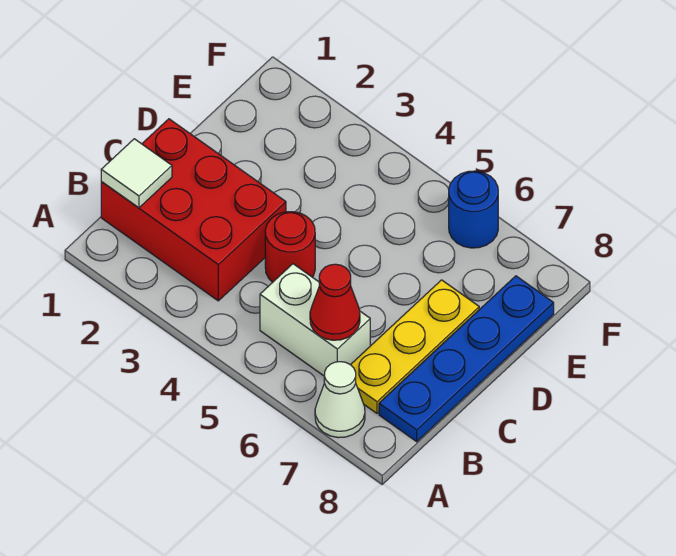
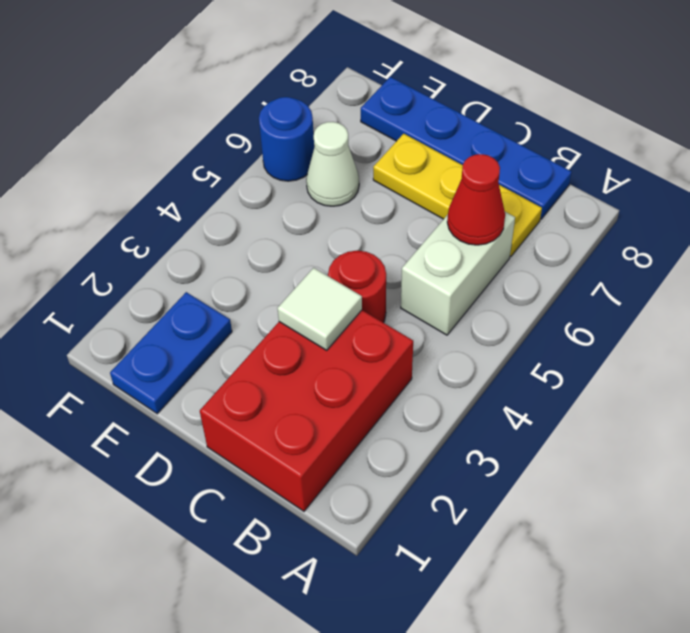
white 1x1 cone [315,362,365,438] -> white 1x1 cone moved to [306,122,359,206]
white 1x1 tile [101,139,172,208] -> white 1x1 tile moved to [277,268,362,350]
none -> blue 1x2 plate [110,292,232,414]

